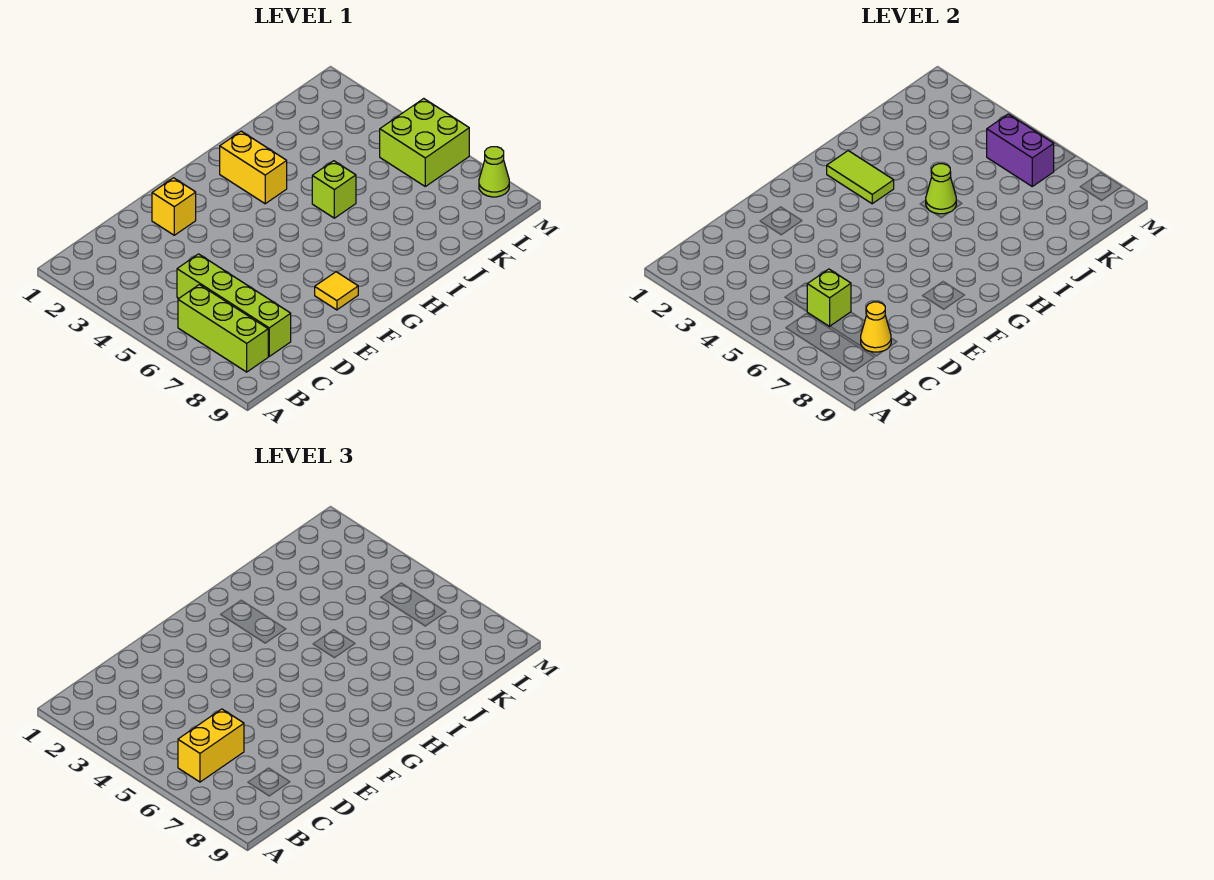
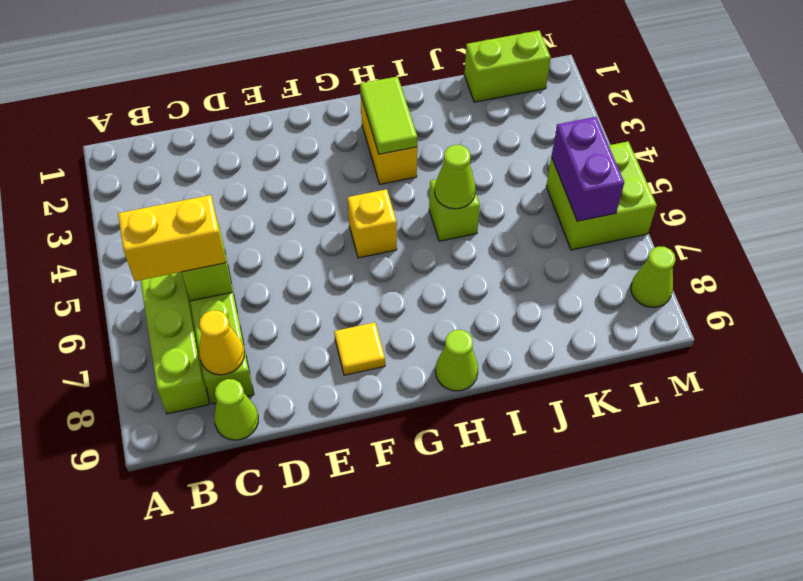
none -> lime 1x1 cone [214,379,258,440]
yellow 1x1 brick [152,178,196,235] -> yellow 1x1 brick moved to [347,189,397,258]
none -> lime 1x1 cone [435,330,478,391]
none -> lime 1x2 brick [464,31,551,102]

